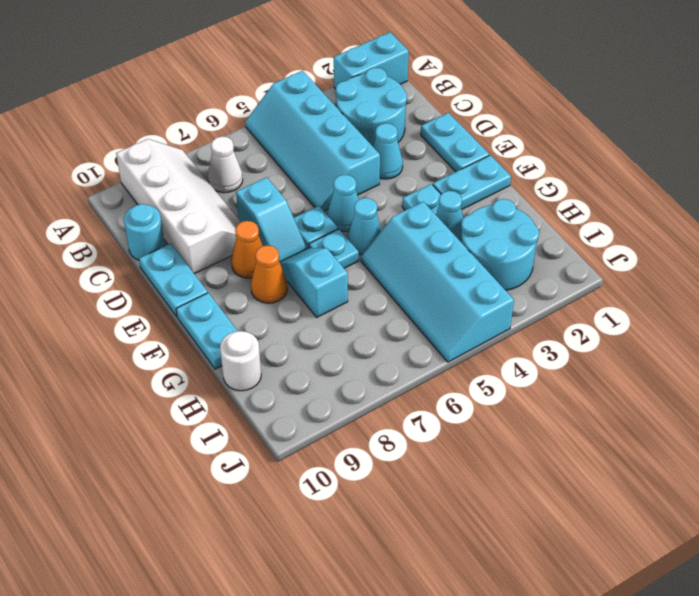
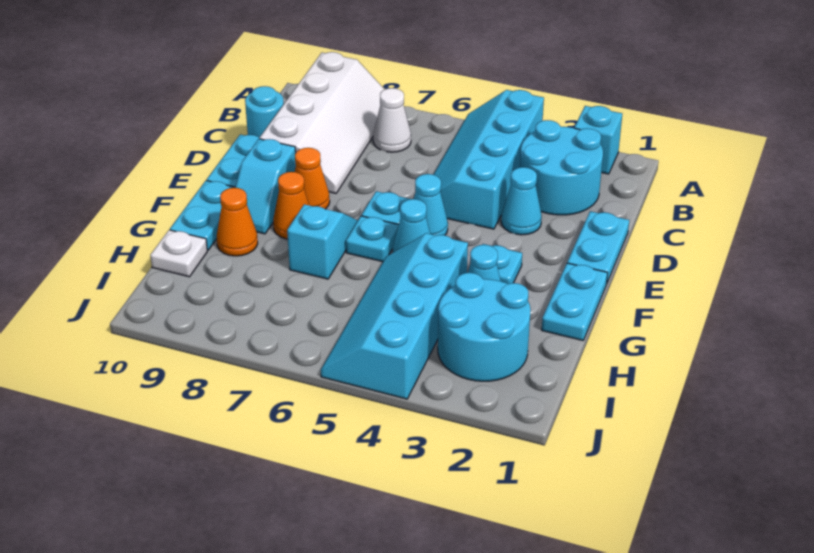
cyan 1x2 brick [334,32,409,89] -> cyan 1x1 brick [574,106,622,174]
cyan 1x2 slope [236,177,307,262] -> cyan 1x2 slope moved to [235,139,296,234]
cyan 1x2 plate [433,155,511,209] -> cyan 1x2 plate turned to [542,263,608,340]
none -> orange 1x1 cone [217,188,258,256]
white 1x1 round brick [220,331,261,391] -> white 1x1 plate [150,230,207,277]

